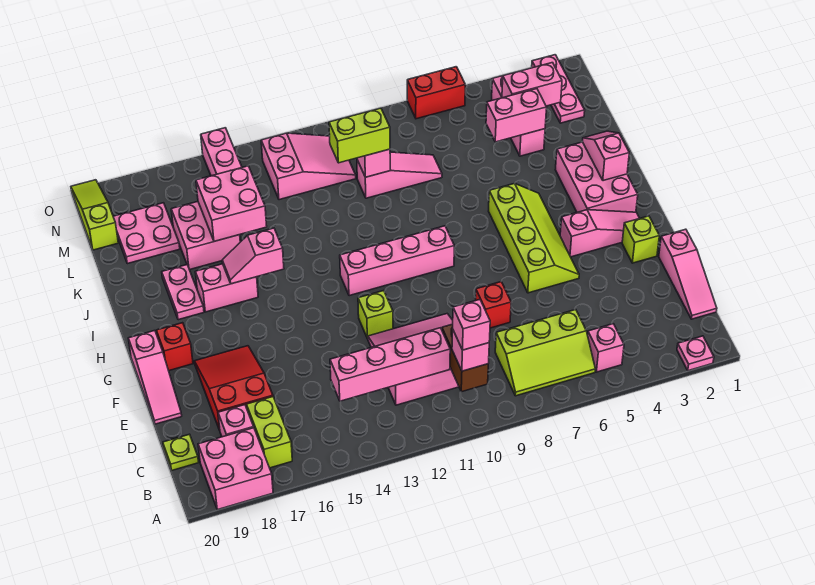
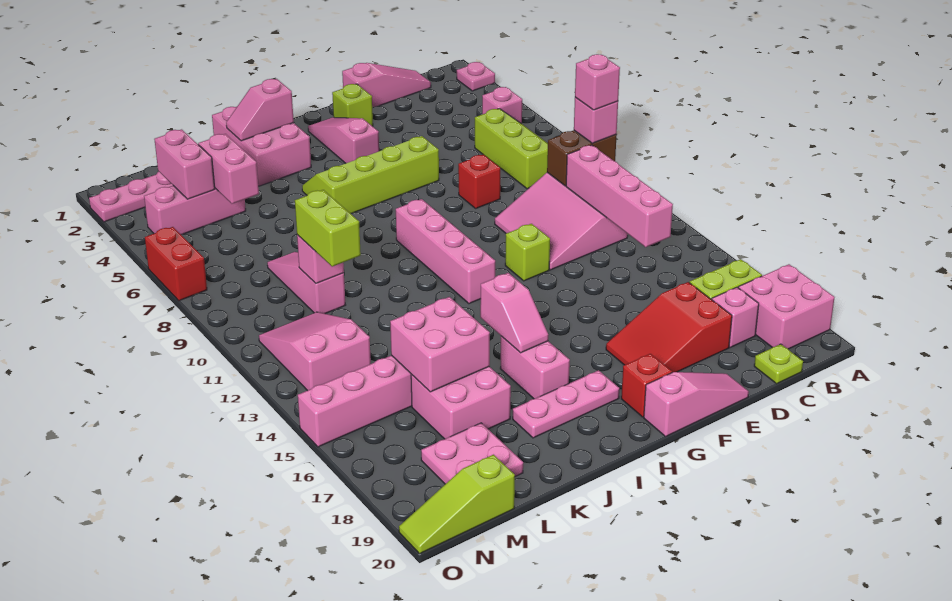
pink 2x3 brick [555,142,638,212] -> pink 2x3 brick turned to [212,107,311,186]
pink 1x2 plate [162,265,204,320] -> pink 1x3 plate [513,370,619,438]

